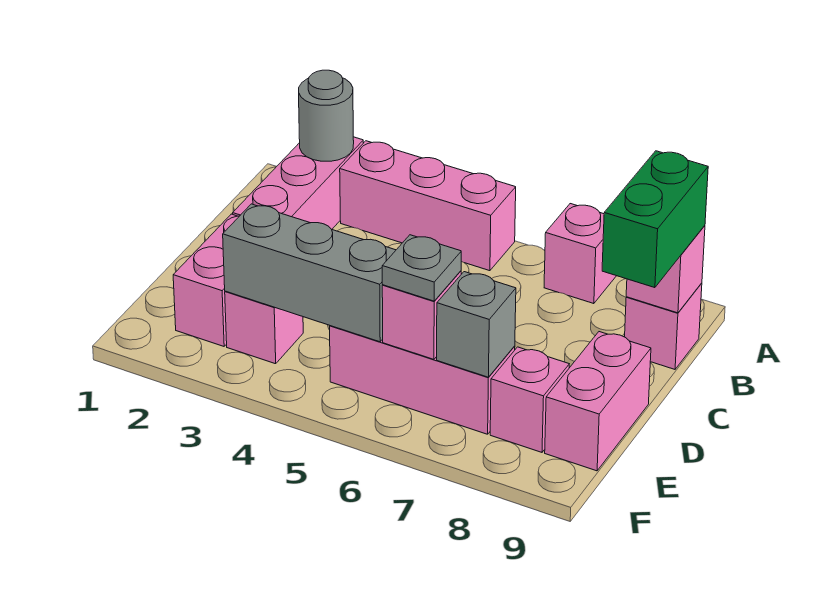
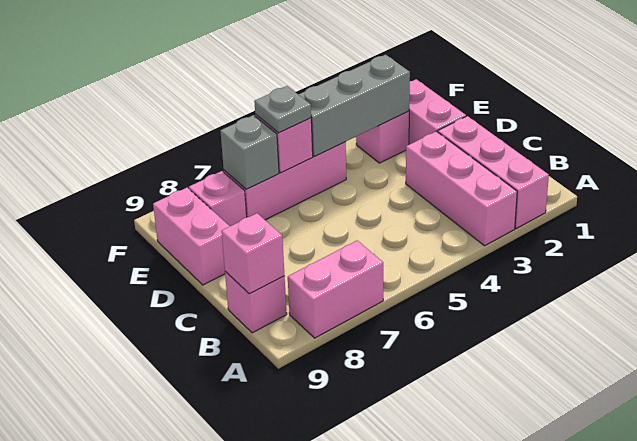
grey 1x1 round brick [299,70,354,161] -> none
pink 1x3 brick [340,141,516,271] -> pink 1x3 brick turned to [406,131,517,246]
pink 1x1 brick [544,204,616,304] -> pink 1x2 brick [288,240,383,338]
green 1x2 brick [602,151,708,288] -> none

